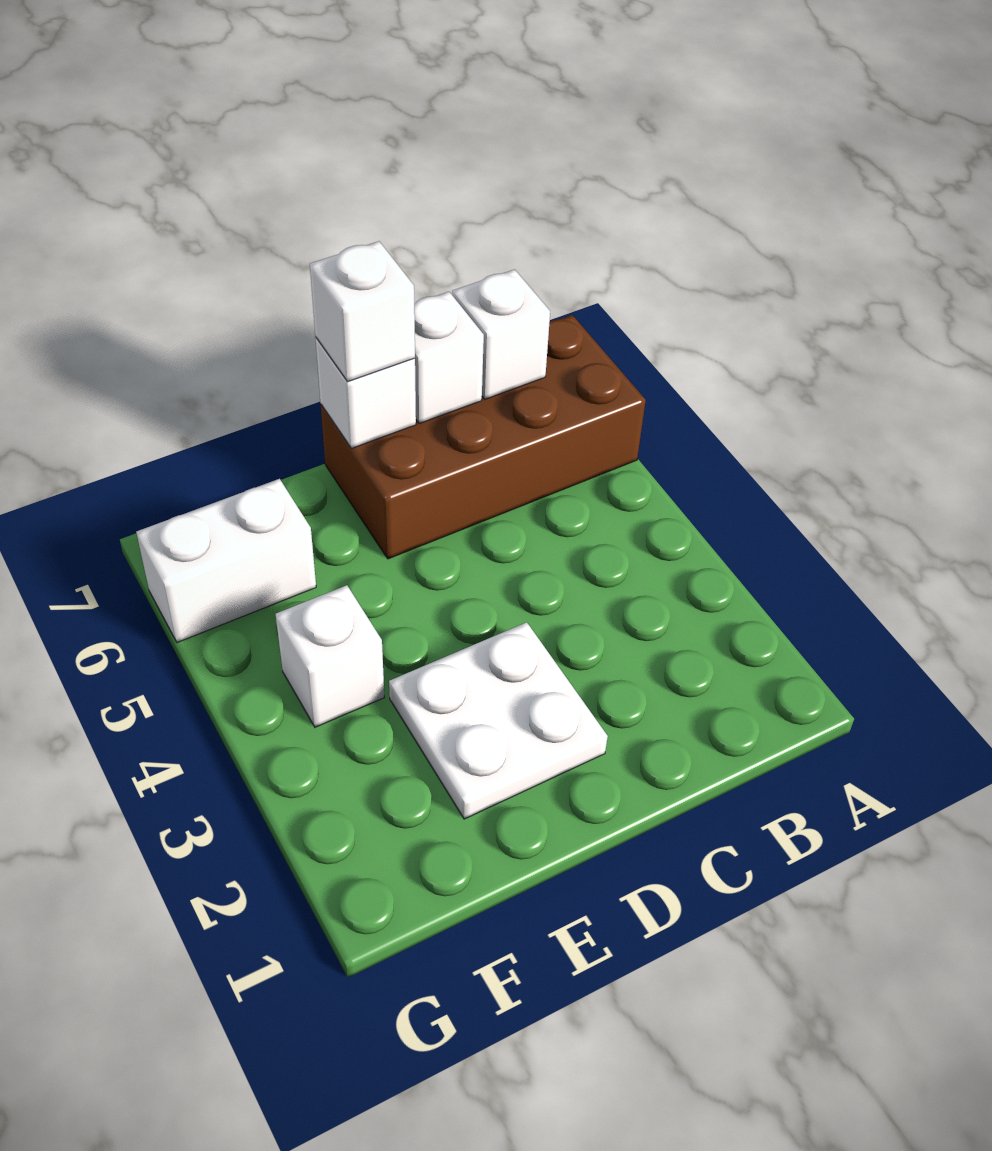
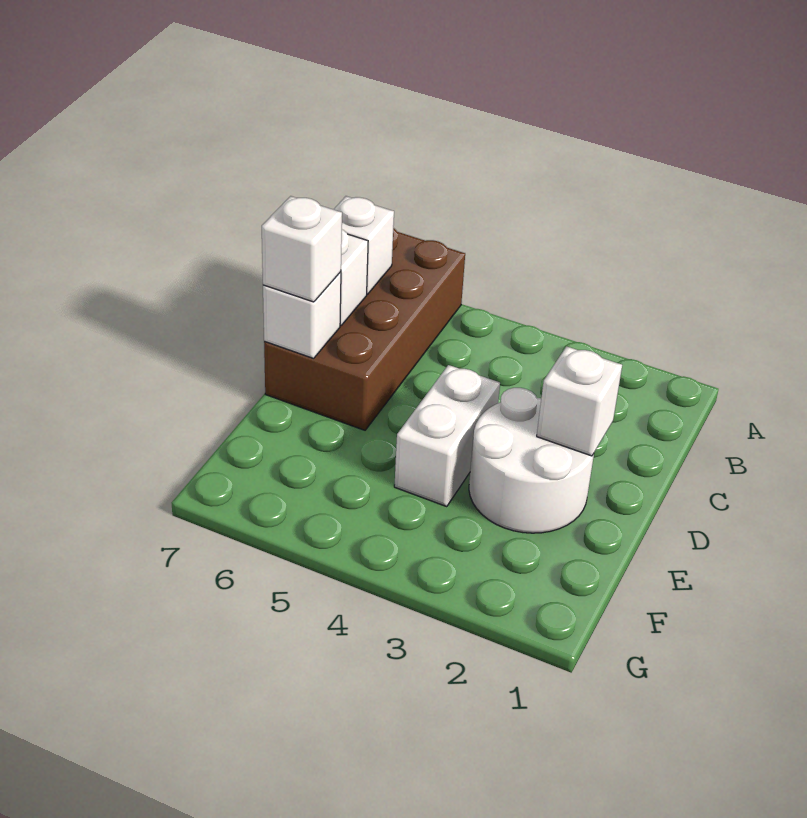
white 2x2 plate [389,622,608,819] -> white 2x2 round brick [469,388,594,533]
white 1x1 brick [276,585,384,727] -> white 1x1 brick moved to [537,346,622,456]
white 1x2 brick [136,479,316,642] -> white 1x2 brick moved to [394,365,500,507]

